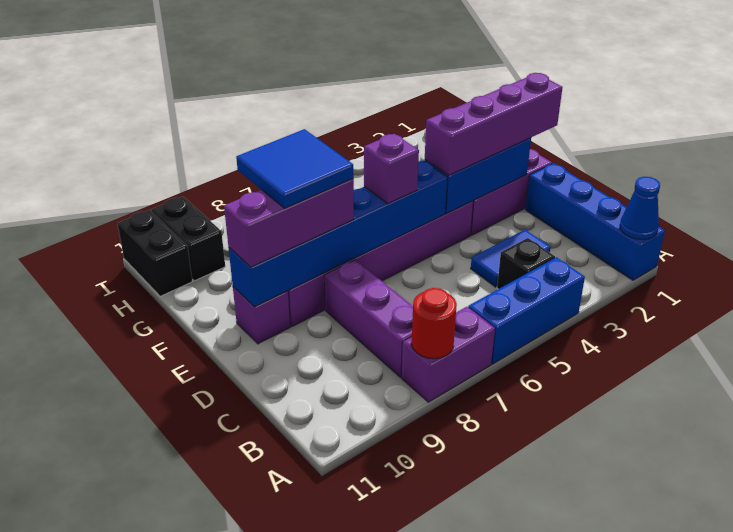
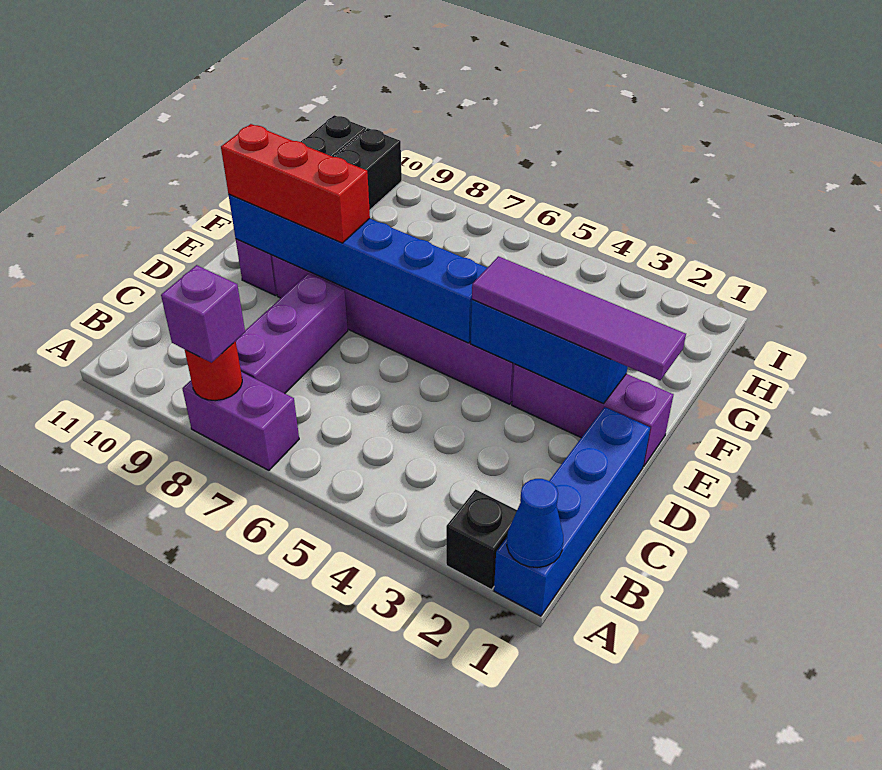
blue 1x3 brick [468,257,585,364] -> none
black 1x1 brick [497,238,555,289] -> black 1x1 brick moved to [446,489,517,590]
blue 1x2 tile [471,230,550,287] -> none
purple 1x4 brick [425,73,563,175] -> purple 1x4 tile [472,256,686,380]
purple 1x1 brick [364,134,419,203] -> purple 1x1 brick moved to [161,265,245,363]
purple 1x3 brick [224,179,354,267] -> red 1x3 brick [221,124,370,243]
blue 2x2 tile [236,129,354,208] -> none

